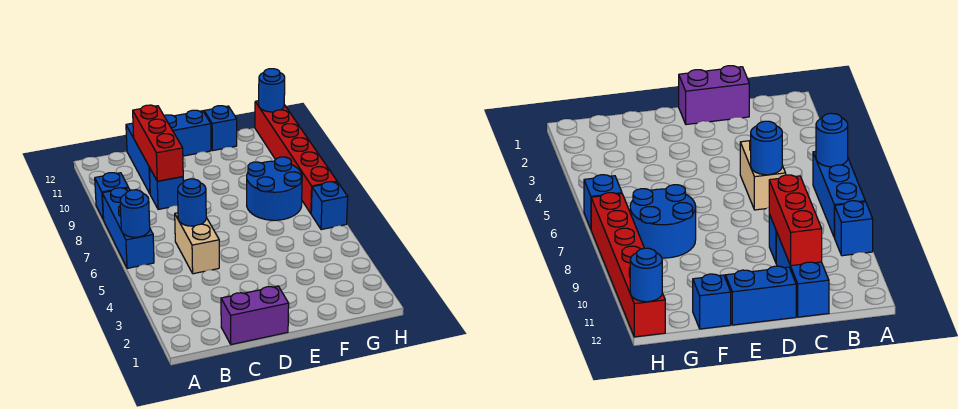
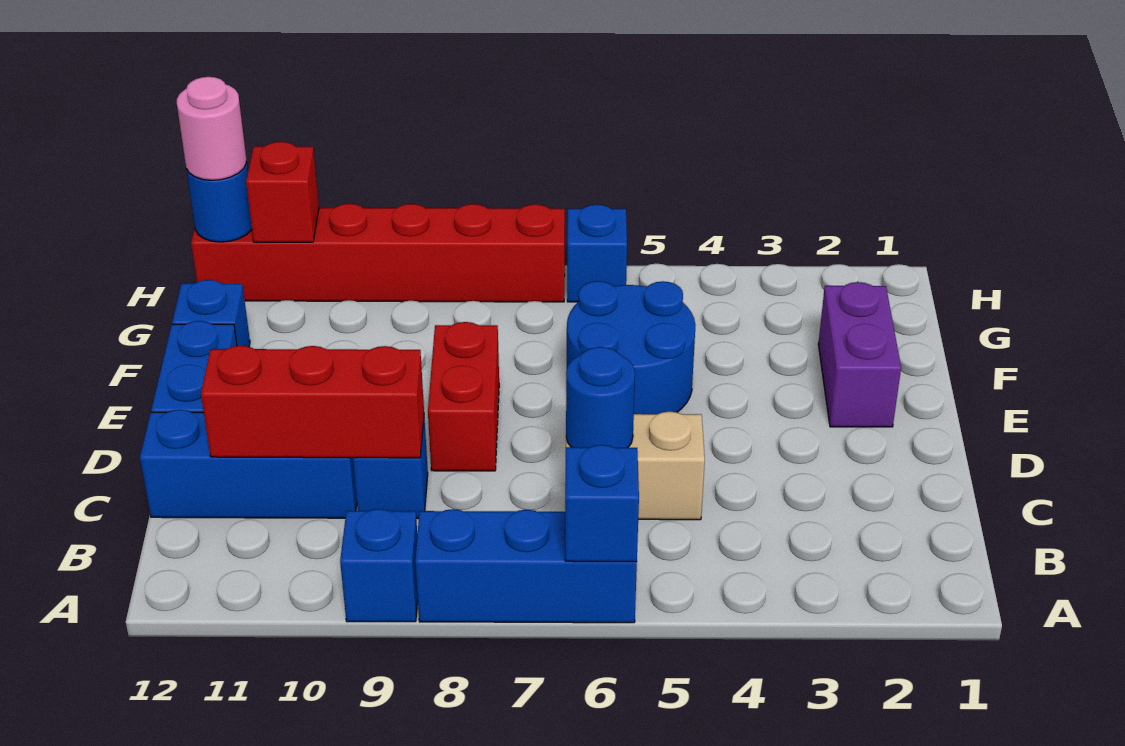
blue 1x1 round brick [120,190,150,237] -> blue 1x1 brick [565,445,639,562]
purple 1x2 brick [221,286,289,345] -> purple 1x2 brick moved to [818,282,901,427]
none -> red 1x2 brick [428,322,499,471]
blue 2x2 round brick [247,157,302,220] -> blue 2x2 round brick moved to [567,281,696,414]
none -> red 1x1 brick [246,142,319,242]
none -> pink 1x1 round brick [177,77,247,180]

